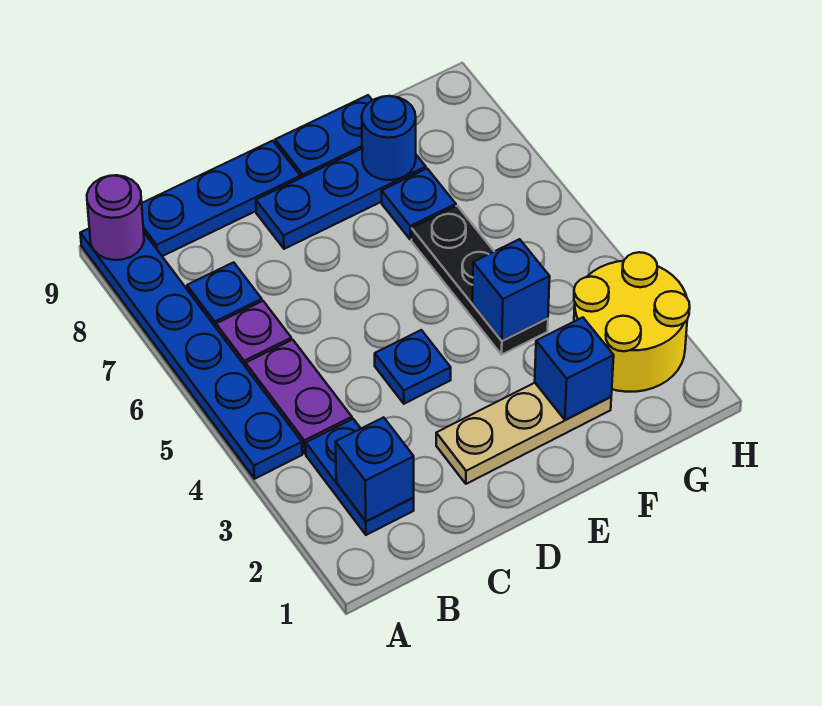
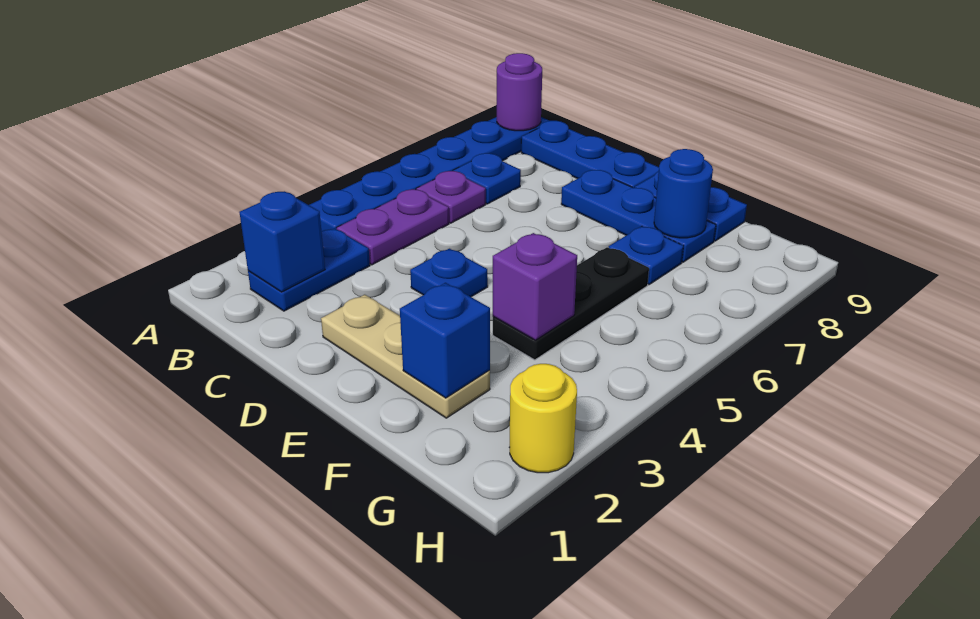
blue 1x1 brick [472,239,550,341] -> purple 1x1 brick [493,233,577,340]
yellow 2x2 round brick [574,252,690,392] -> yellow 1x1 round brick [509,364,577,473]

